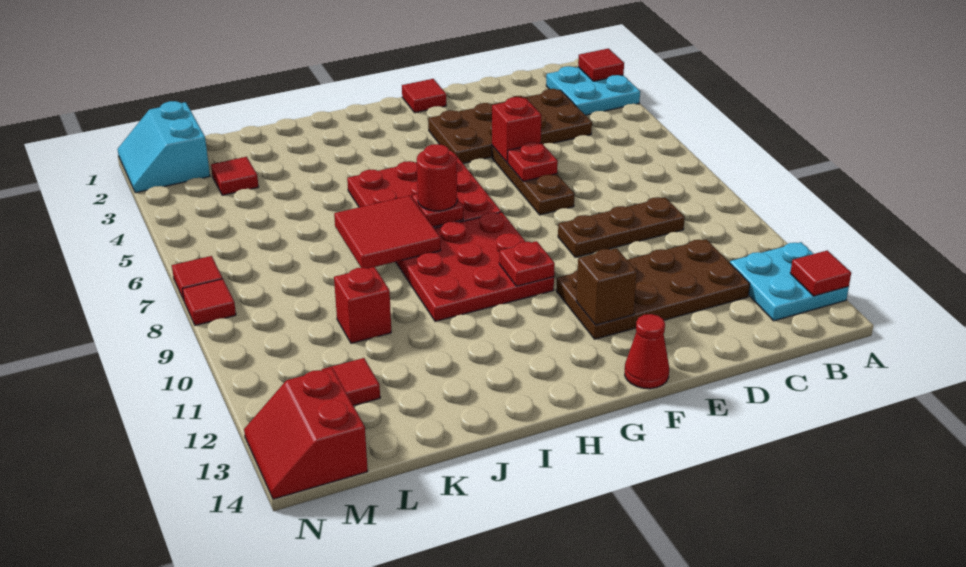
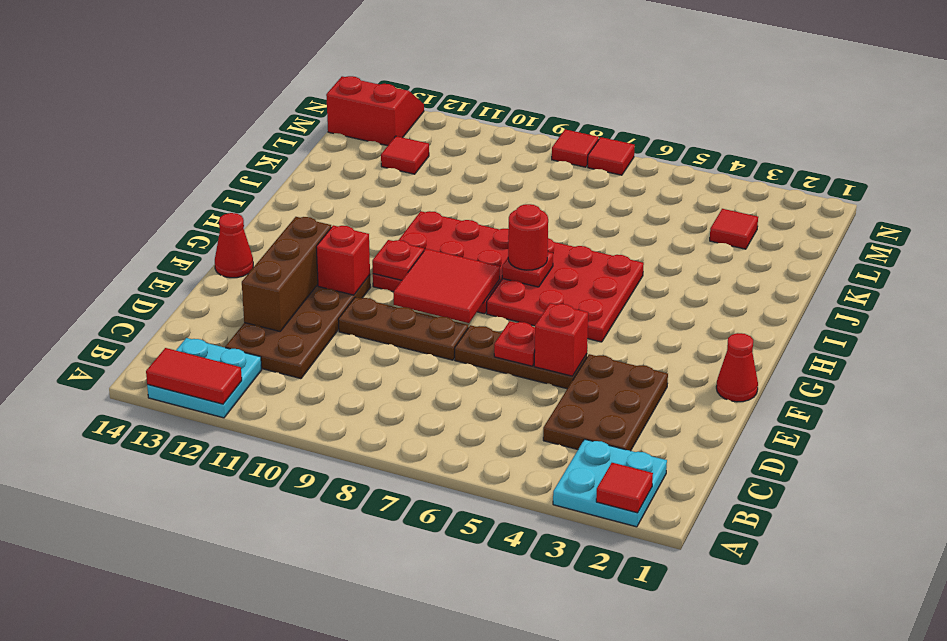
red 1x1 tile [790,250,851,296] -> red 1x2 tile [146,348,242,404]
brown 2x4 plate [428,89,592,164] -> brown 2x3 plate [543,354,668,451]
brown 1x3 plate [558,197,685,257] -> brown 1x3 plate turned to [338,297,468,360]
red 1x1 tile [402,79,446,113] -> red 1x1 cone [716,333,758,402]
brown 1x1 brick [576,248,637,325] -> brown 1x3 brick [242,217,331,331]
red 2x2 tile [334,196,441,268] -> red 2x2 tile moved to [394,249,500,323]
red 1x1 brick [334,267,391,343] -> red 1x1 brick moved to [316,225,370,295]
cyan 2x2 slope [118,101,210,193] -> none

